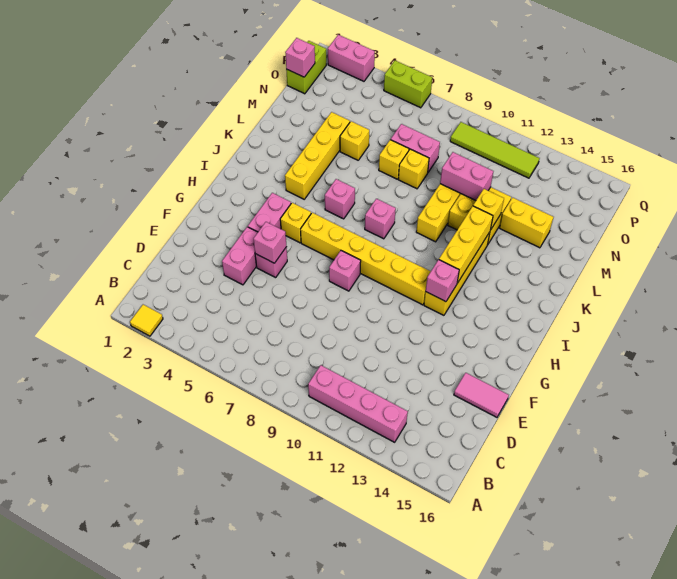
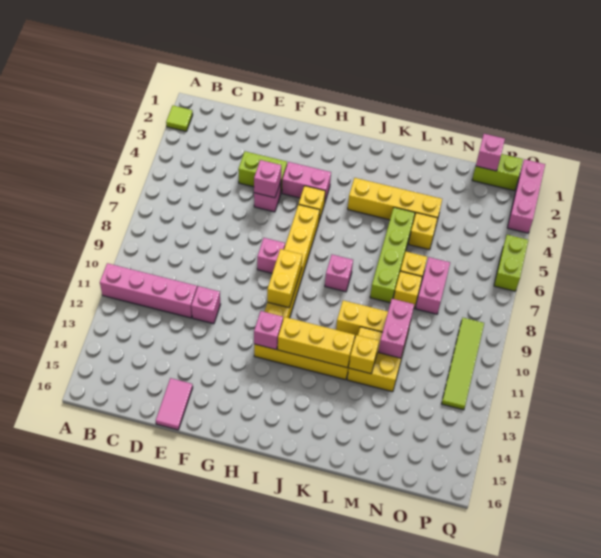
yellow 1x1 tile [130,305,163,336] -> lime 1x1 tile [166,106,193,131]
pink 1x4 brick [308,365,408,442] -> pink 1x4 brick turned to [100,263,197,318]
pink 1x2 brick [222,227,258,285] -> lime 1x2 brick [238,151,287,192]
pink 1x1 brick [325,179,355,219] -> pink 1x1 brick moved to [191,286,221,324]
none -> lime 1x4 brick [370,207,415,303]
yellow 1x2 brick [500,198,553,248] -> yellow 1x2 brick moved to [267,249,302,308]
pink 1x2 brick [328,35,375,81] -> pink 1x3 brick [507,159,545,233]

